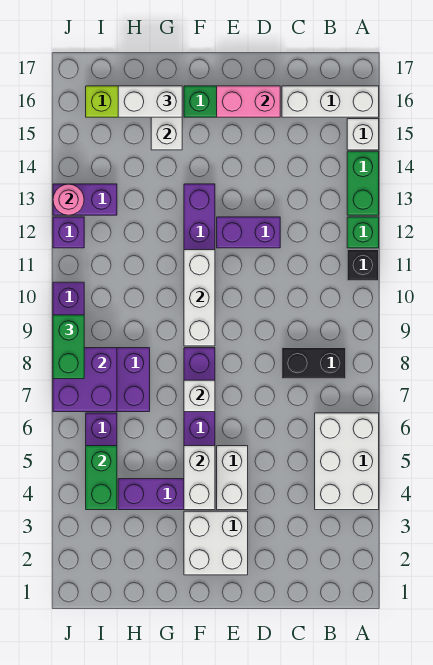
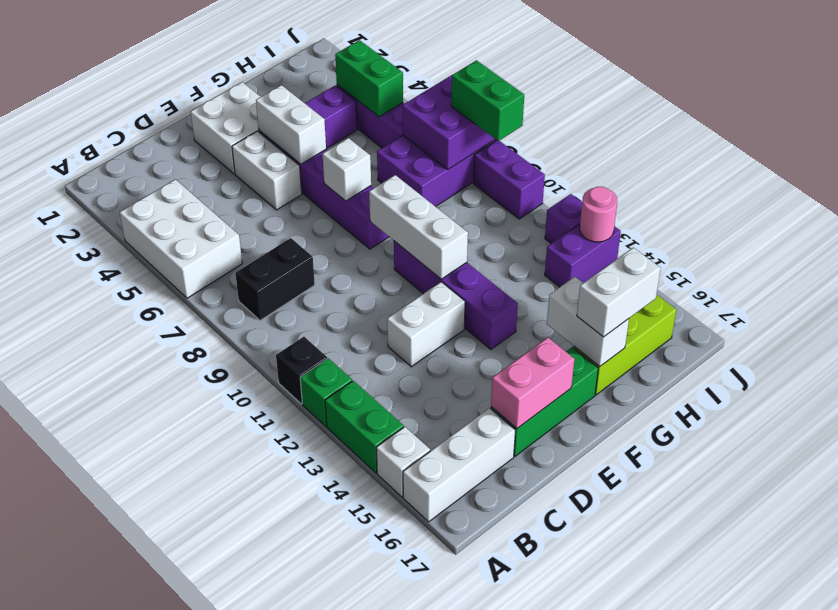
purple 1x2 brick [217,217,280,248] -> white 1x2 brick [387,282,465,367]

